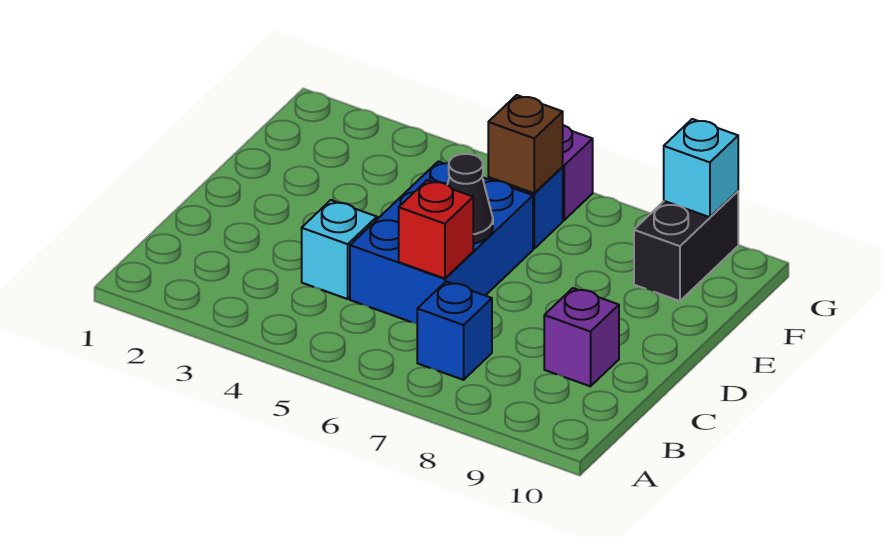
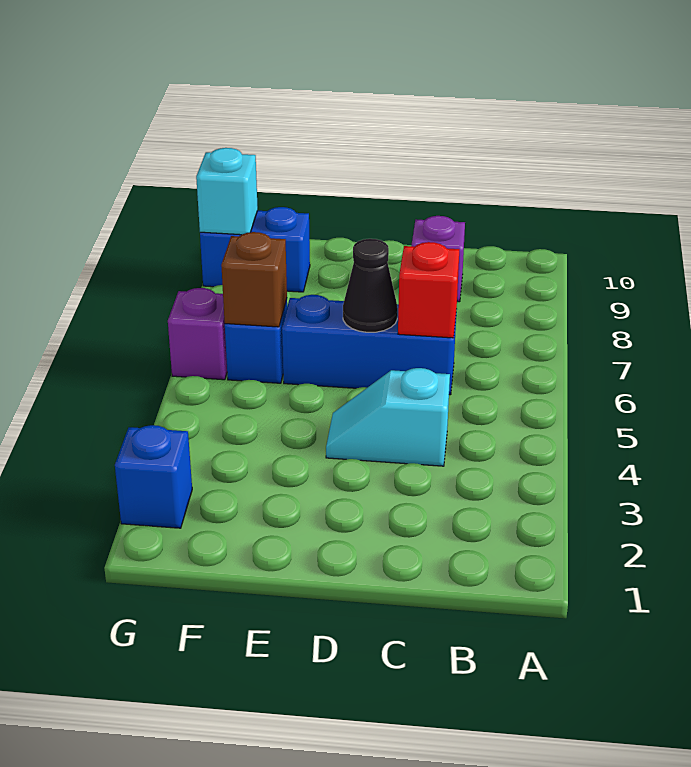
blue 1x1 brick [417,282,492,380] -> blue 1x1 brick moved to [115,425,192,528]
blue 2x3 brick [350,161,533,324] -> blue 1x3 brick [282,295,457,395]
black 1x2 brick [634,191,738,301] -> blue 1x2 brick [200,207,310,292]

